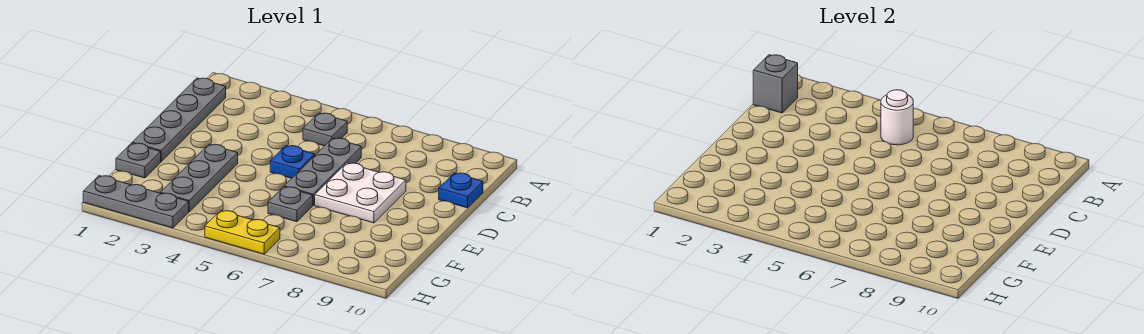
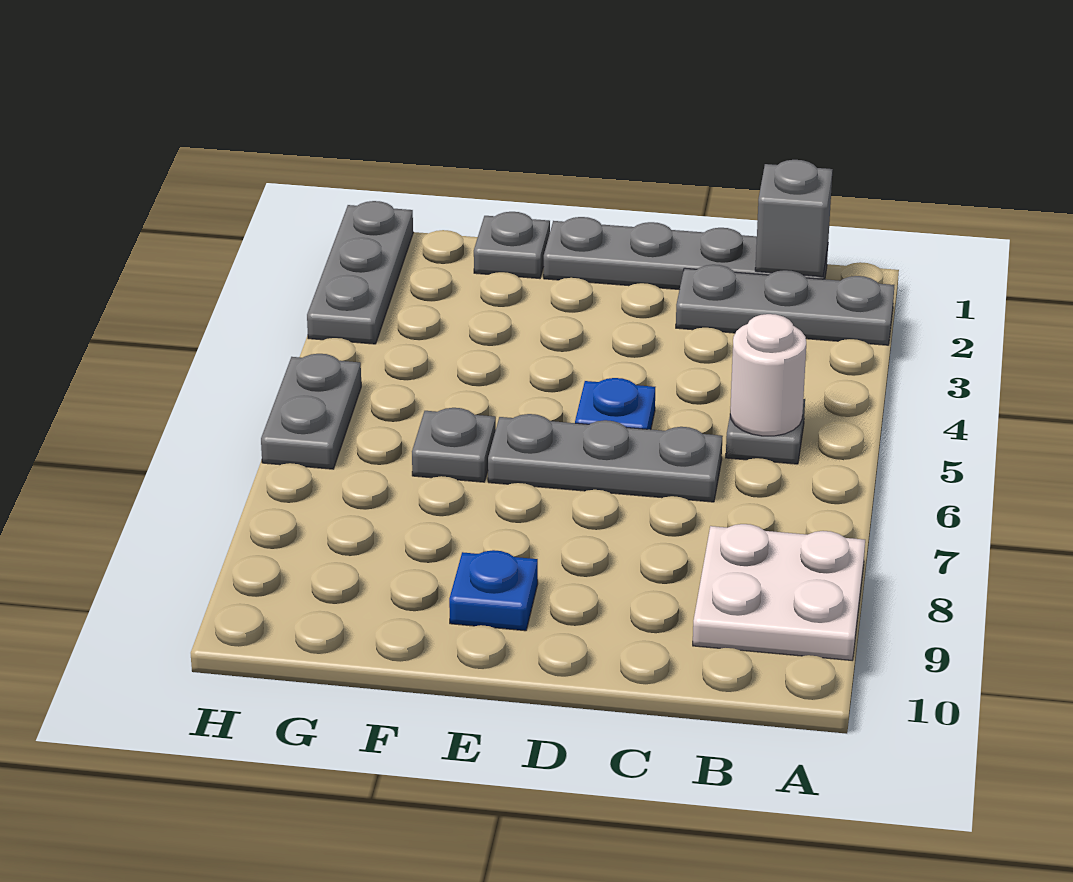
blue 1x1 plate [439,173,483,208] -> blue 1x1 plate moved to [449,550,538,631]
white 2x2 plate [315,163,406,223] -> white 2x2 plate moved to [693,524,865,660]
grey 1x3 plate [160,144,238,212] -> grey 1x3 plate moved to [676,265,894,345]
yellow 1x2 plate [205,211,280,254] -> grey 1x2 plate [261,354,361,469]

